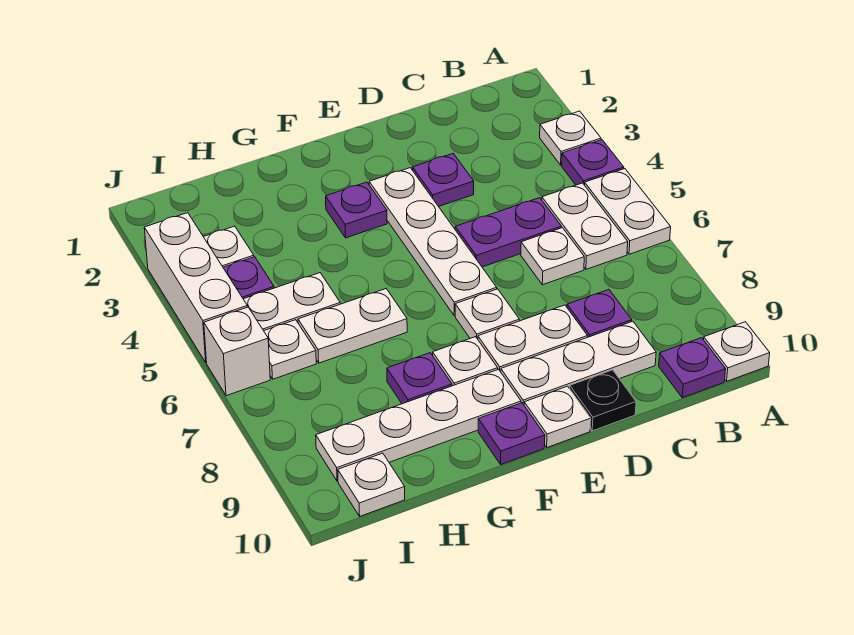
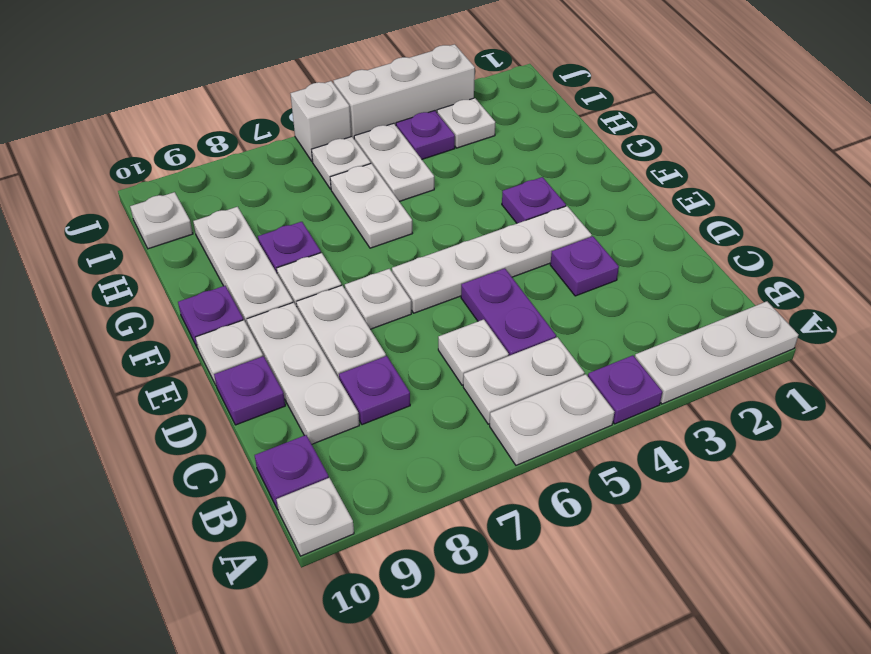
white 1x1 plate [540,111,601,165] -> white 1x3 plate [635,301,799,404]
black 1x1 plate [570,370,636,431] -> purple 1x1 plate [214,356,285,425]
white 1x4 plate [316,369,521,481] -> white 1x3 plate [193,207,293,326]

